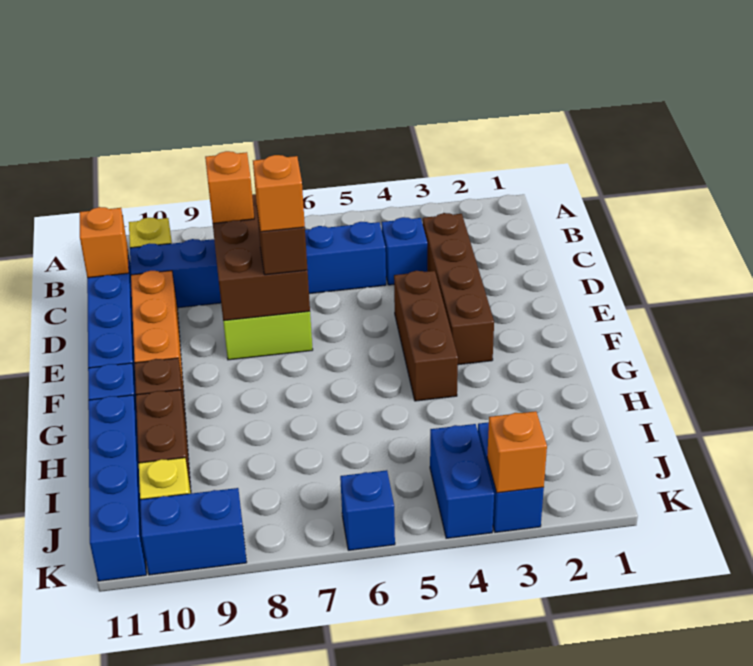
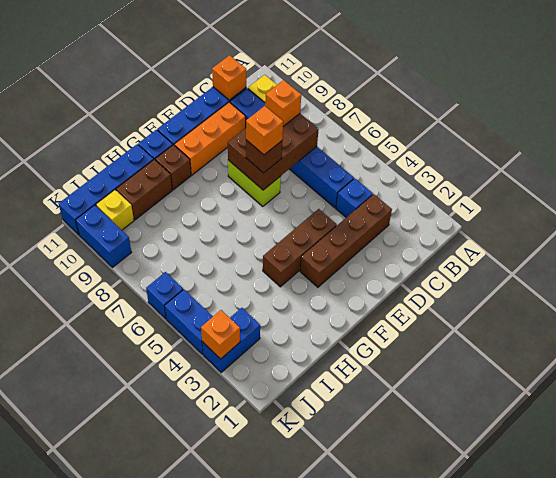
blue 1x2 brick [430,424,494,538] -> blue 1x2 brick turned to [165,290,213,354]

